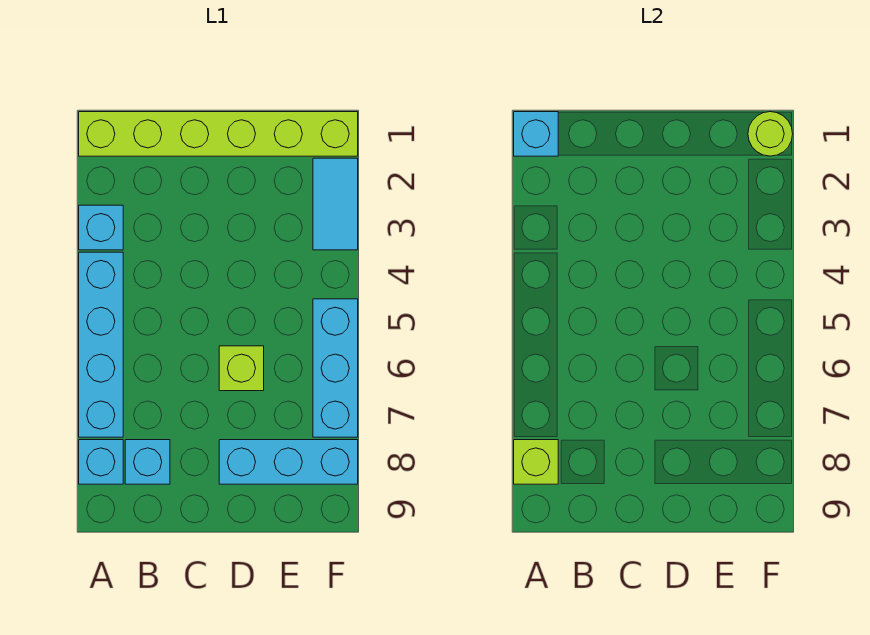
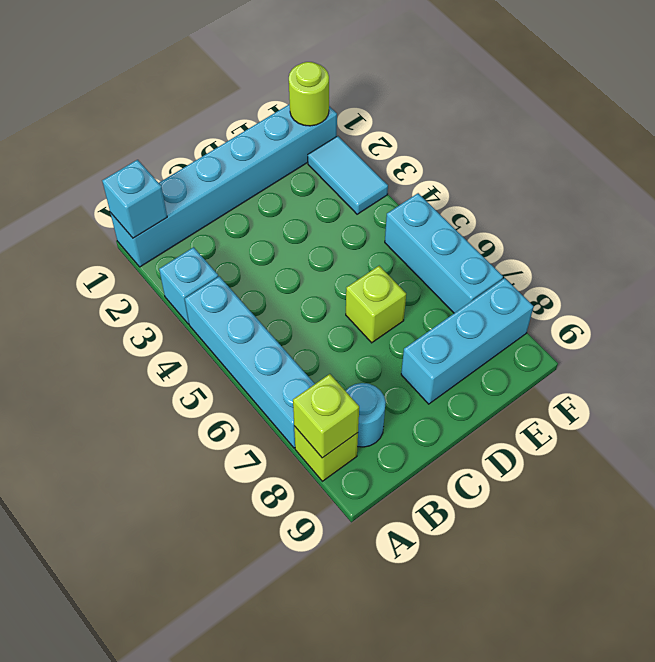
lime 1x6 brick [79,112,358,156] -> cyan 1x6 brick [110,104,337,267]
cyan 1x1 brick [79,440,123,484] -> lime 1x1 brick [294,426,358,481]
cyan 1x1 brick [125,440,170,484] -> cyan 1x1 round brick [346,383,386,447]

